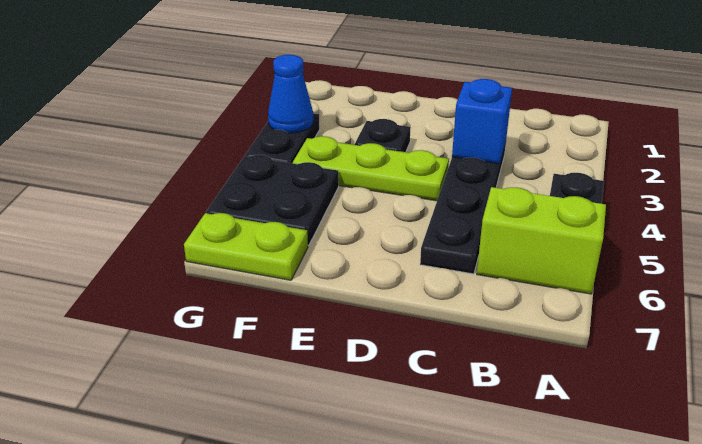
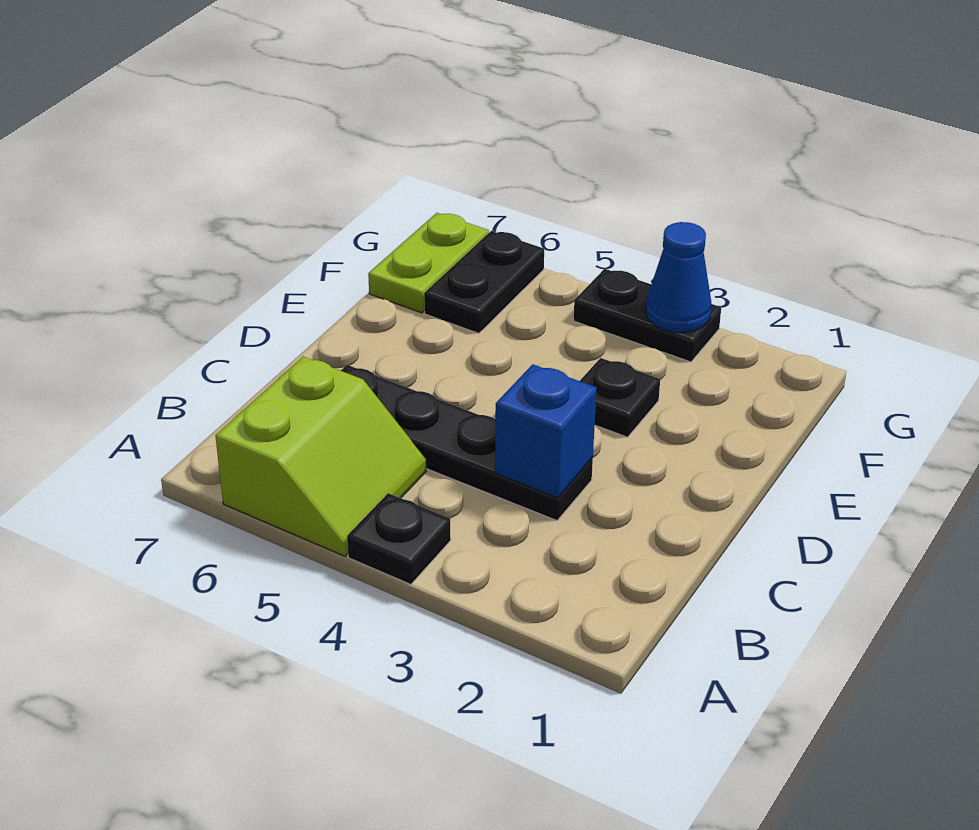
lime 1x3 plate [293,136,449,201] -> none
black 2x2 plate [206,155,339,246] -> black 1x2 plate [424,231,544,333]

